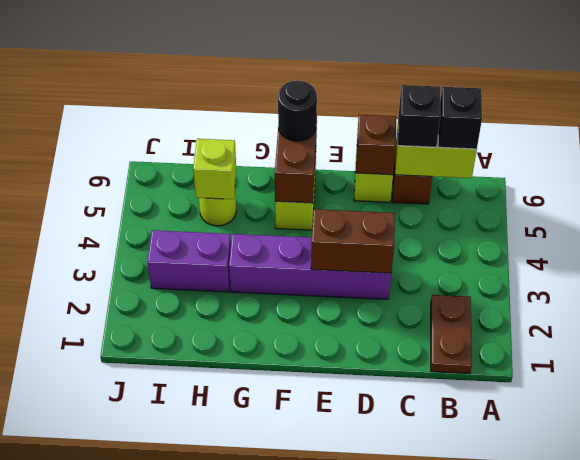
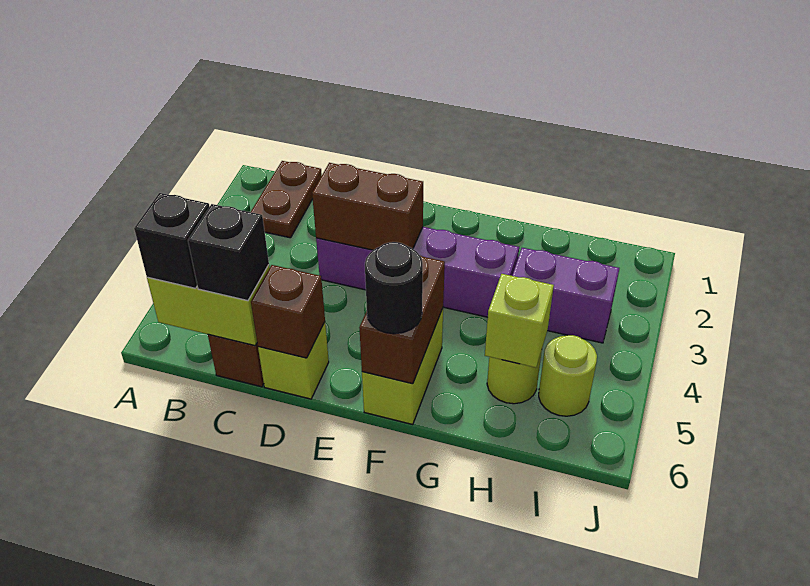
none -> lime 1x1 round brick [539,335,597,416]

